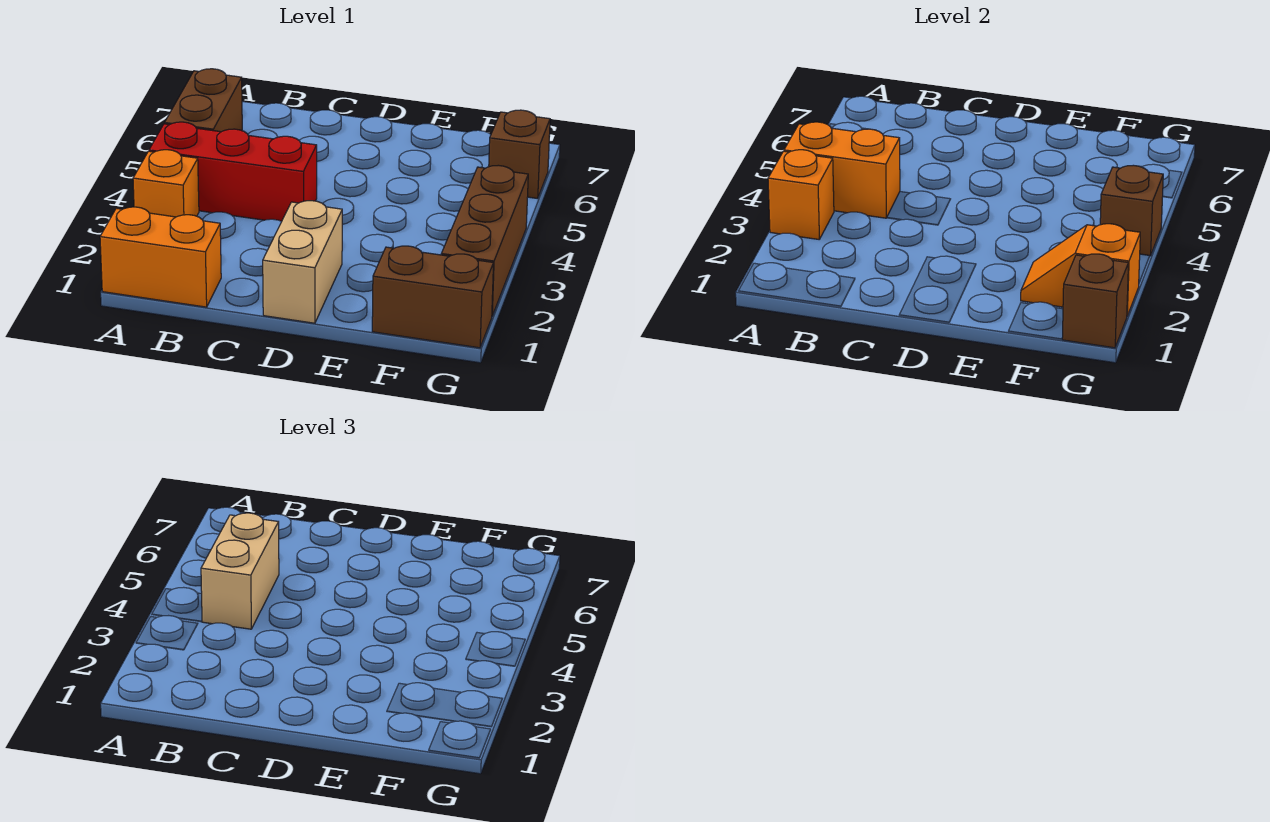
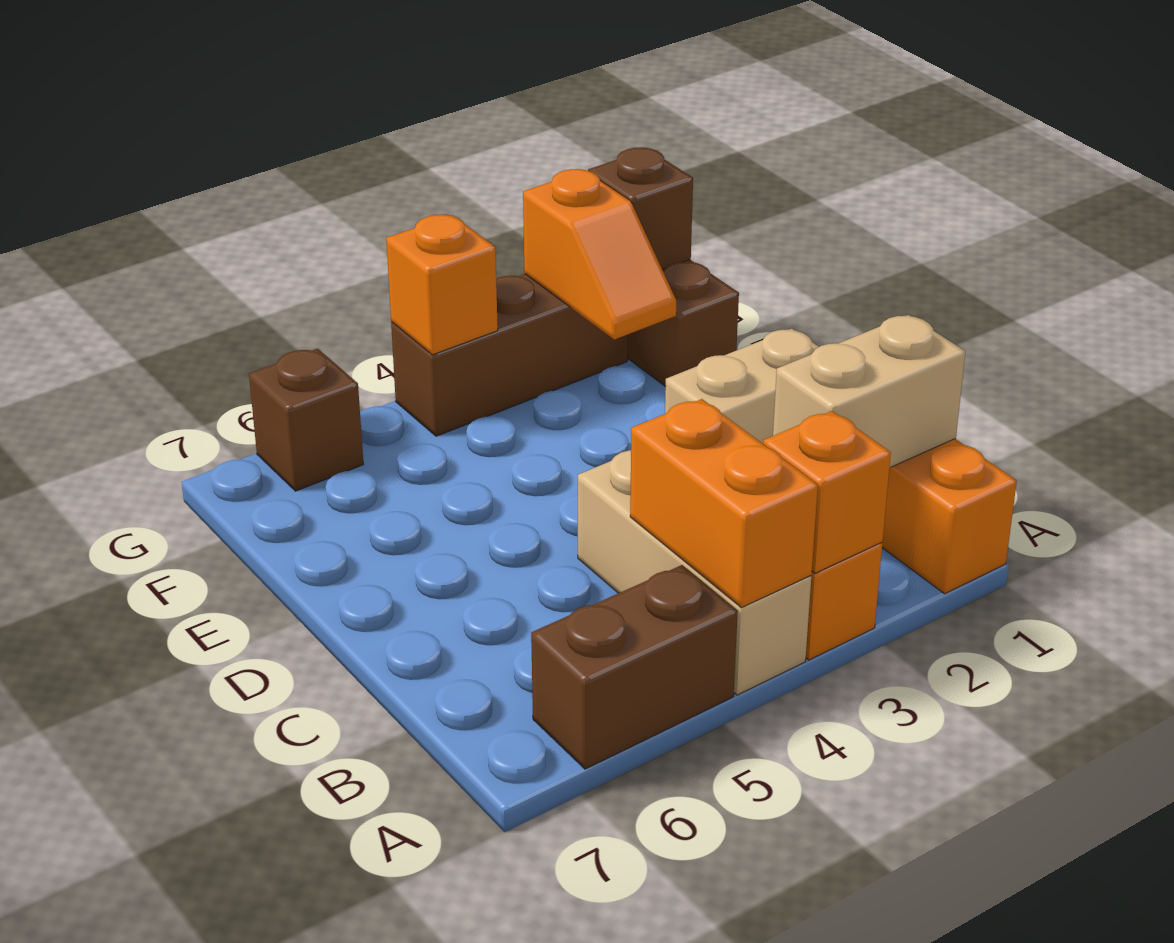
red 1x3 brick [149,122,317,221] -> tan 1x3 brick [578,450,811,695]
tan 1x2 brick [201,513,279,629] -> tan 1x2 brick moved to [773,315,966,468]
brown 1x1 brick [1100,165,1163,256] -> orange 1x1 brick [386,215,498,355]

